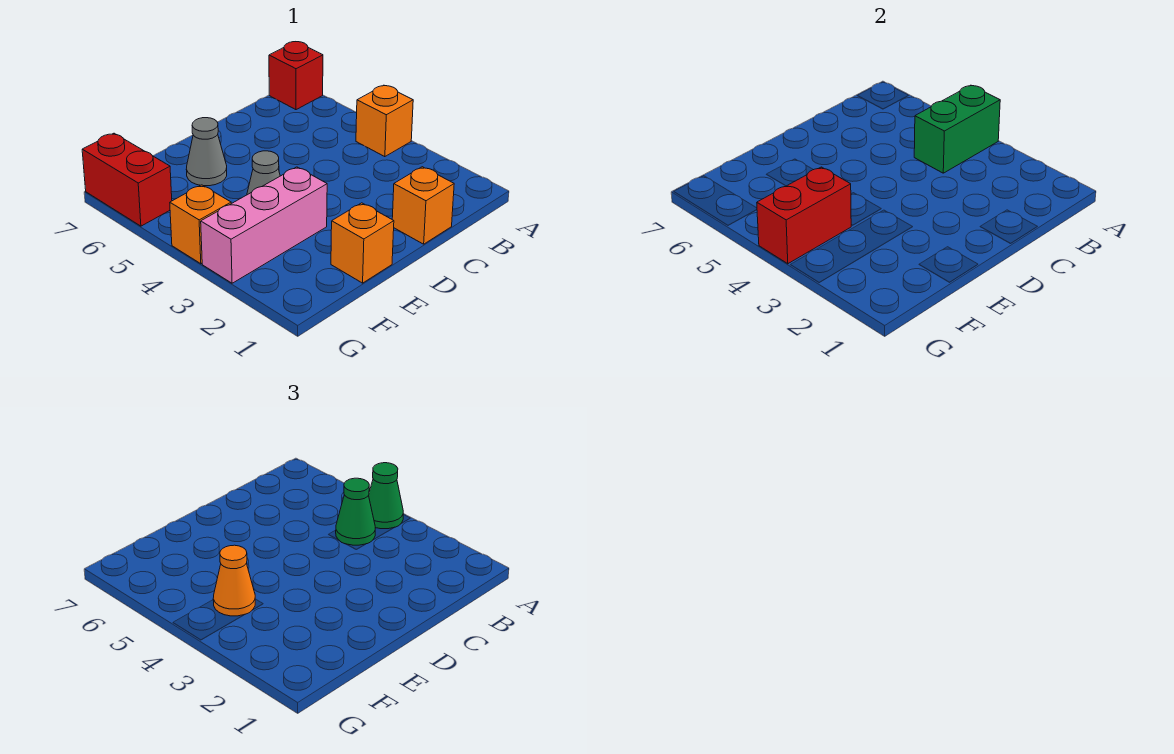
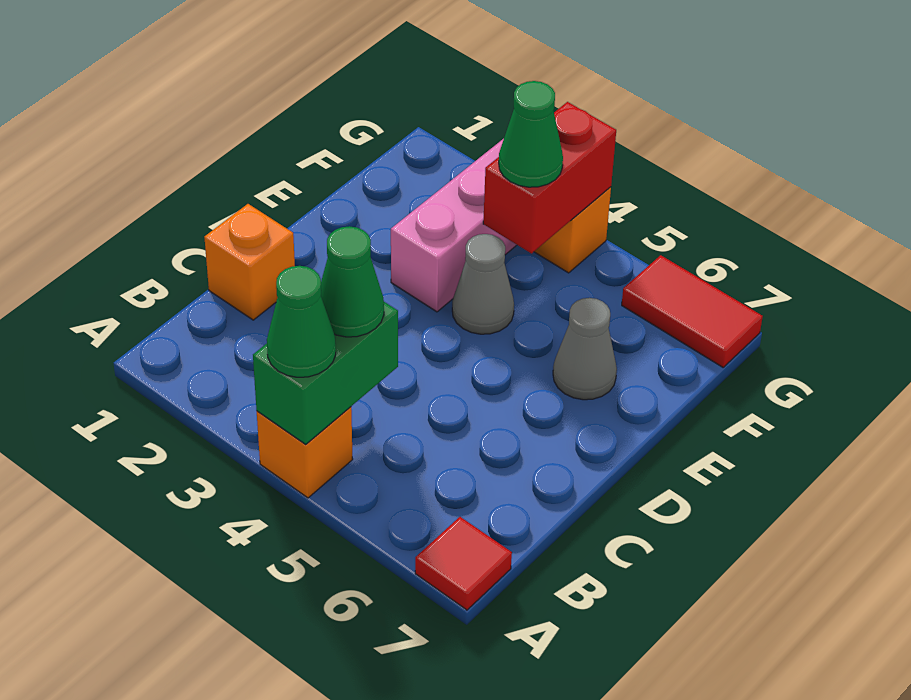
red 1x1 brick [269,42,323,110] -> red 1x1 tile [415,517,512,610]
orange 1x1 brick [331,203,394,283] -> none
orange 1x1 cone [213,545,255,616] -> green 1x1 cone [499,81,563,187]
red 1x2 brick [82,133,172,226] -> red 1x2 tile [622,255,763,367]

